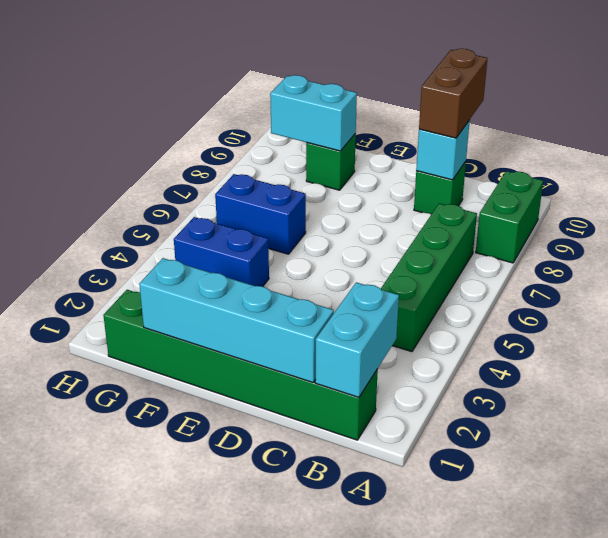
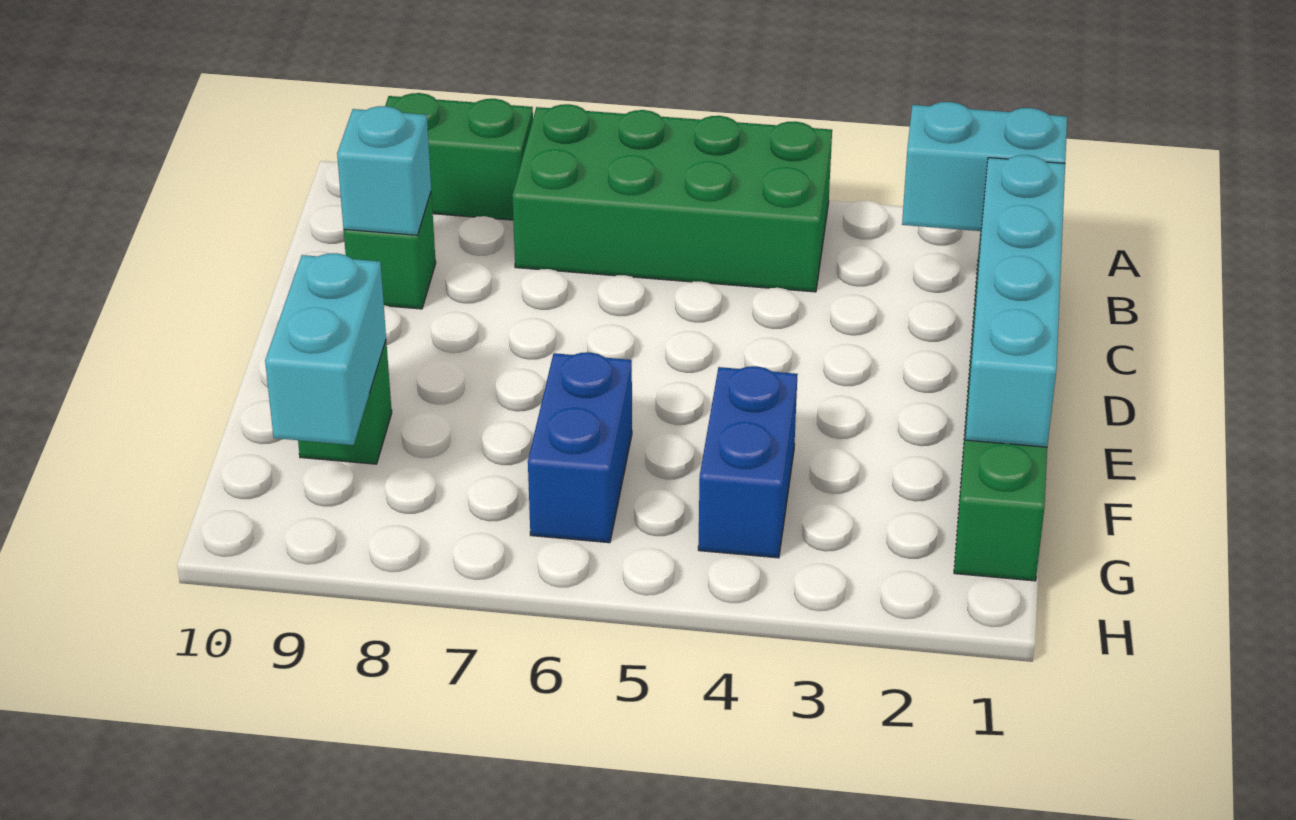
green 1x4 brick [381,203,477,352] -> green 2x4 brick [512,104,832,292]
brown 1x2 brick [419,49,488,138] -> none

